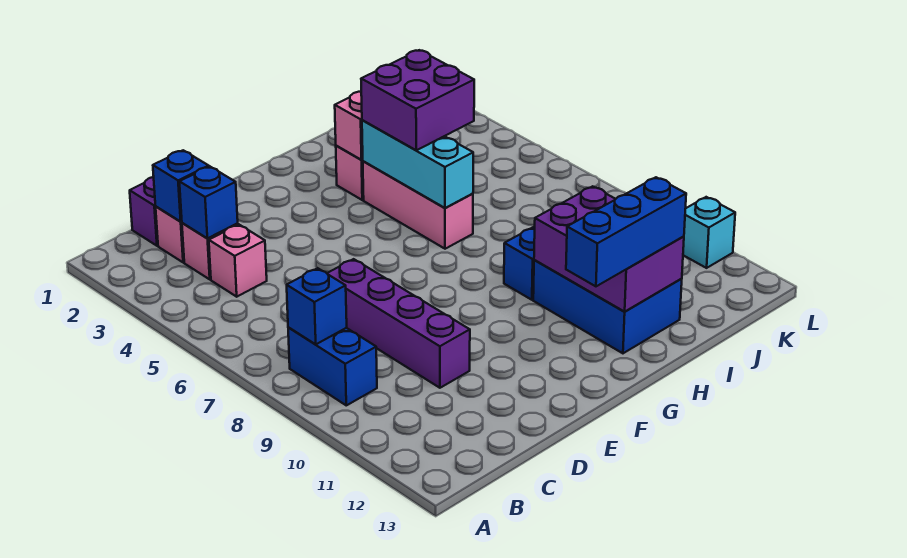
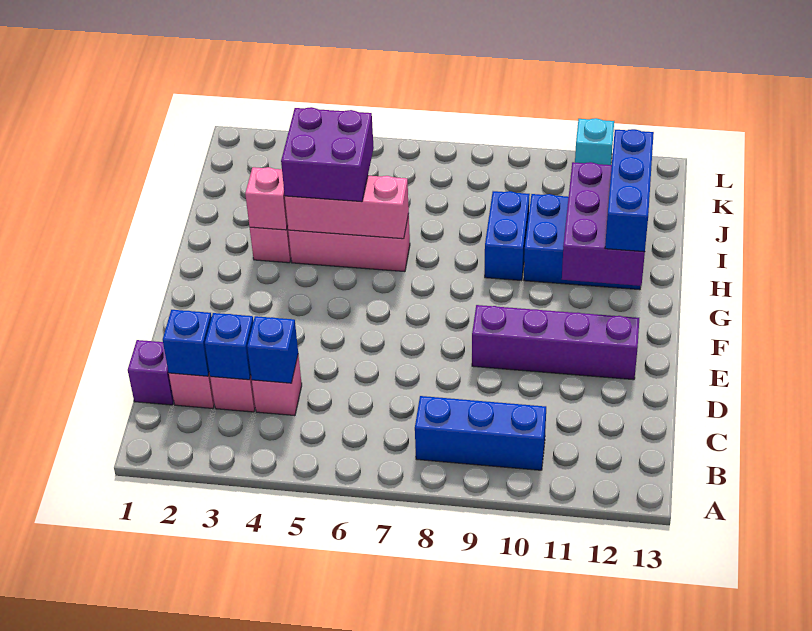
blue 1x2 brick [288,327,377,405] -> blue 1x3 brick [415,396,546,470]
blue 1x1 brick [287,268,347,344] -> blue 1x1 brick moved to [247,316,298,383]
purple 1x4 brick [327,259,470,388] -> purple 1x4 brick moved to [472,305,639,380]
cyan 1x3 brick [362,120,473,208] -> pink 1x3 brick [285,176,409,239]
purple 2x3 brick [534,186,684,312] -> purple 2x3 brick turned to [562,162,645,286]

